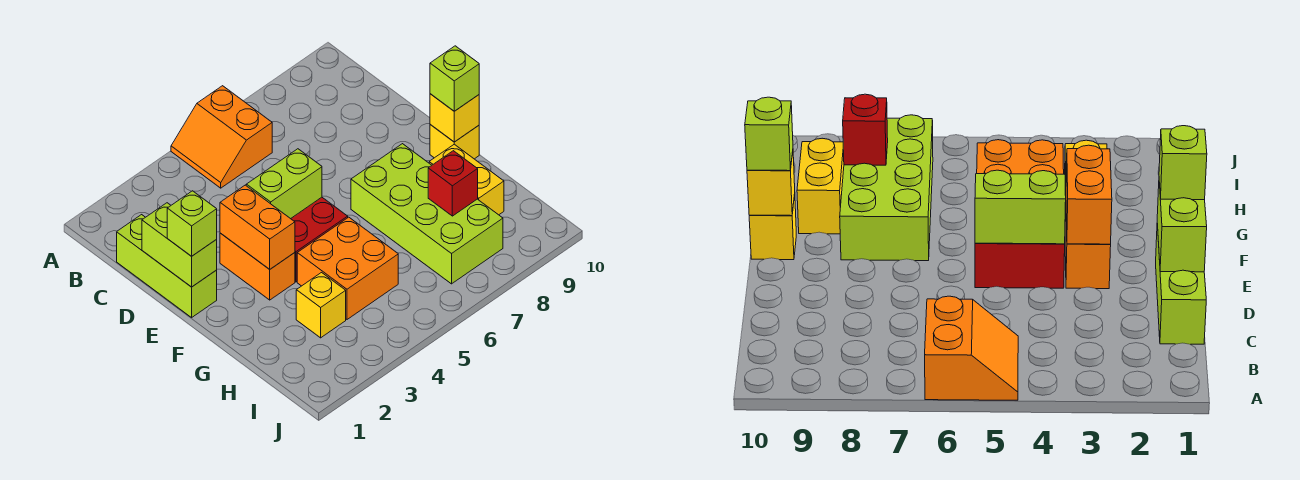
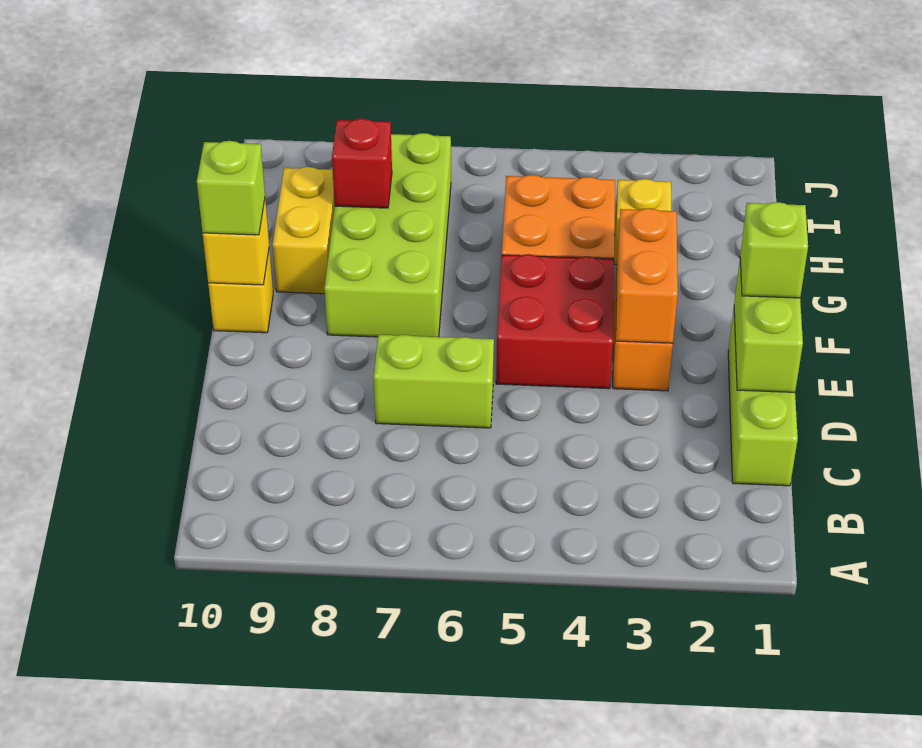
orange 2x2 slope [171,86,272,188] -> none
lime 1x2 brick [246,149,322,219] -> lime 1x2 brick moved to [374,335,494,428]

